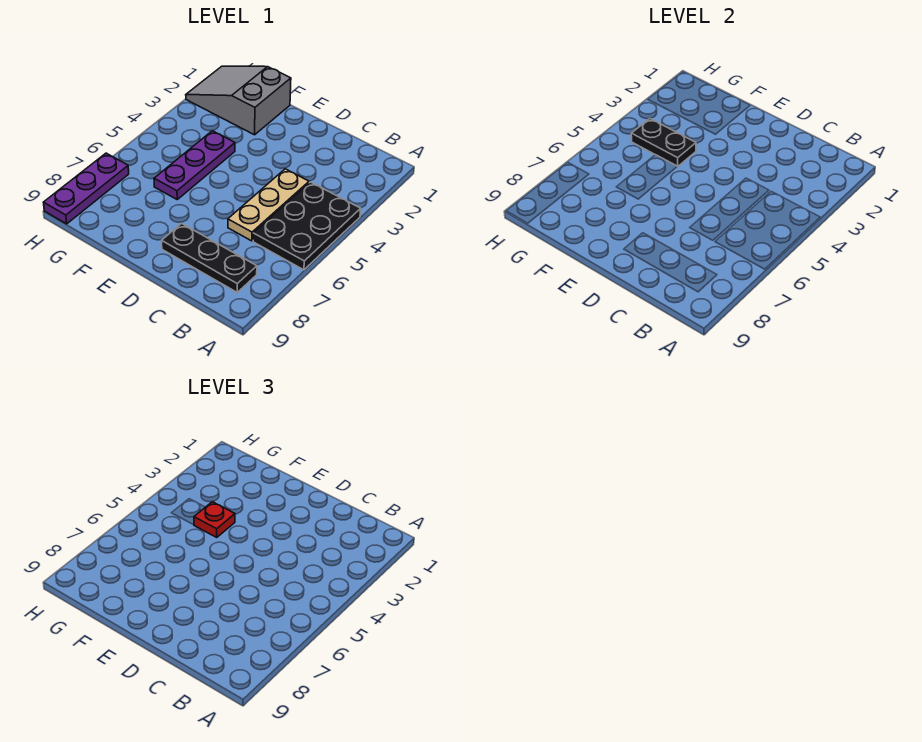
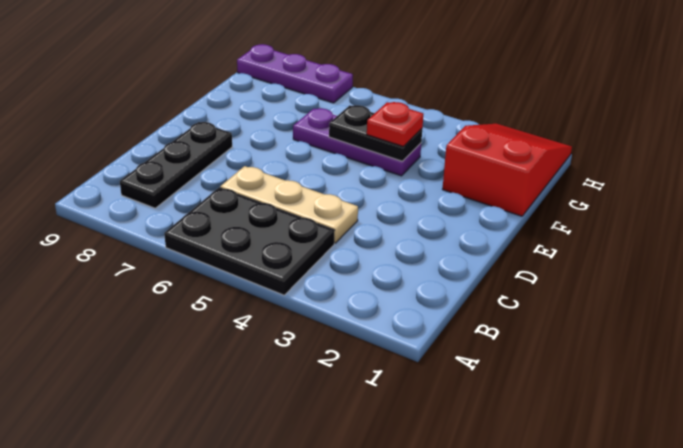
grey 2x3 slope [186,66,291,135] -> red 2x3 slope [443,124,572,216]
black 1x2 plate [631,119,696,166] -> black 1x2 plate turned to [329,105,422,161]

